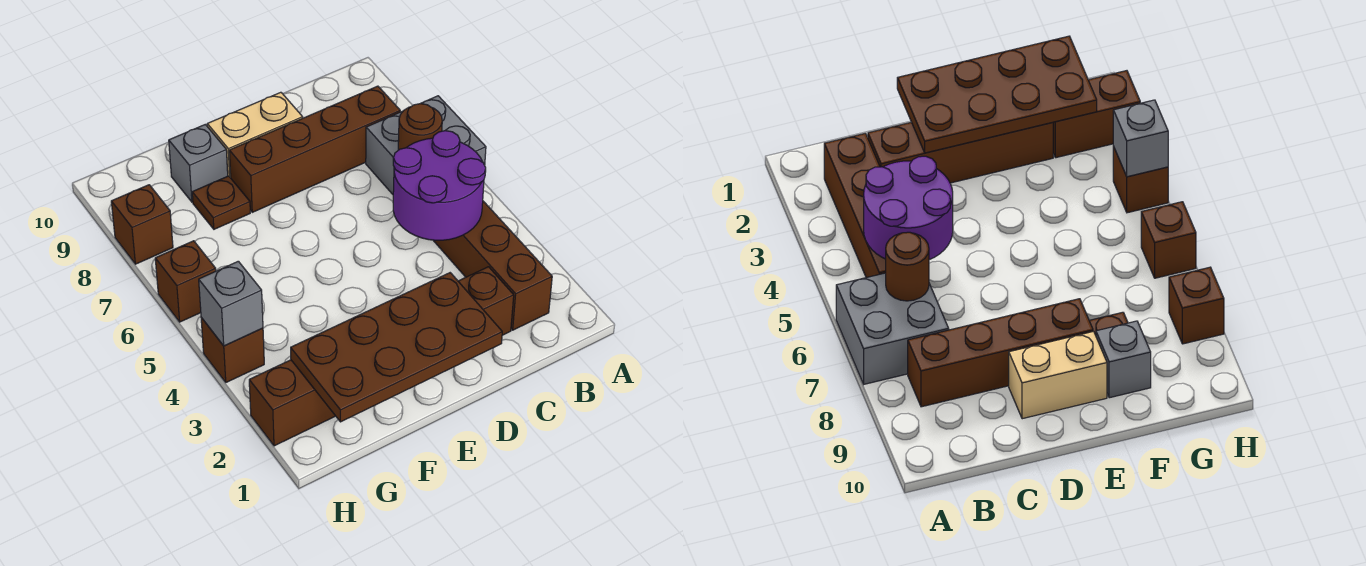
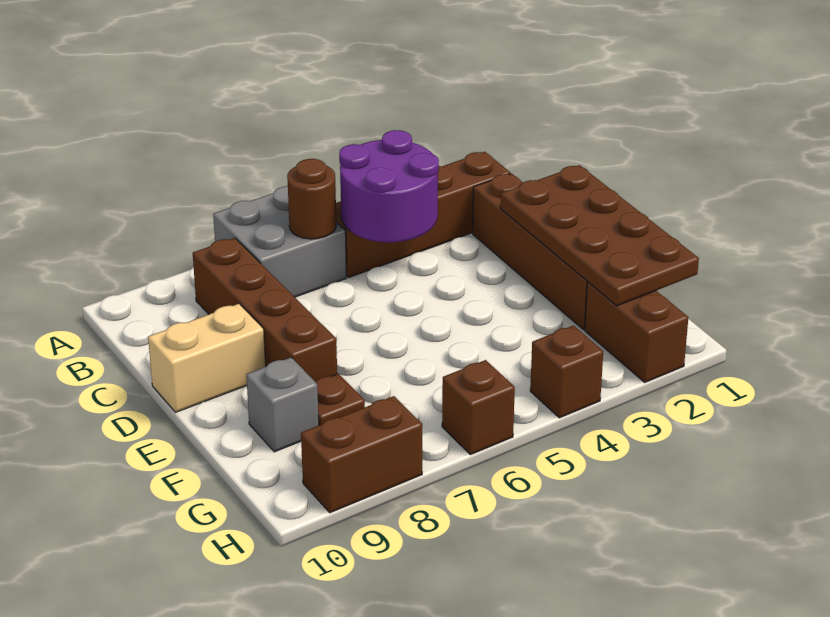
tan 1x2 brick [207,92,303,178] -> tan 1x2 brick turned to [148,304,265,412]
grey 1x1 brick [199,261,263,346] -> none
brown 1x1 brick [111,185,173,264] -> brown 1x2 brick [301,396,422,513]

